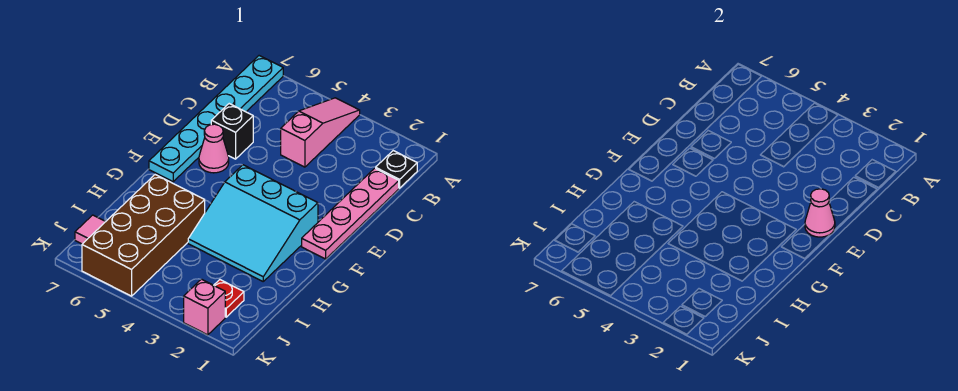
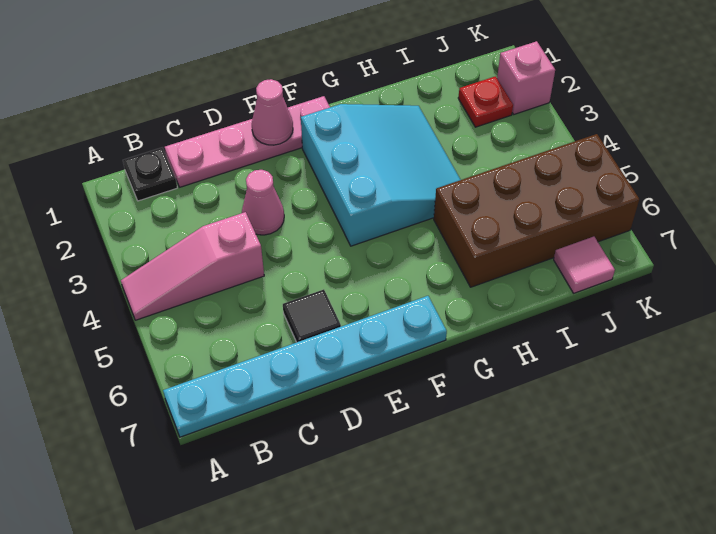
black 1x1 brick [211,104,253,159] -> black 1x1 tile [283,289,341,342]
pink 1x1 cone [199,124,229,173] -> pink 1x1 cone moved to [242,170,284,235]

